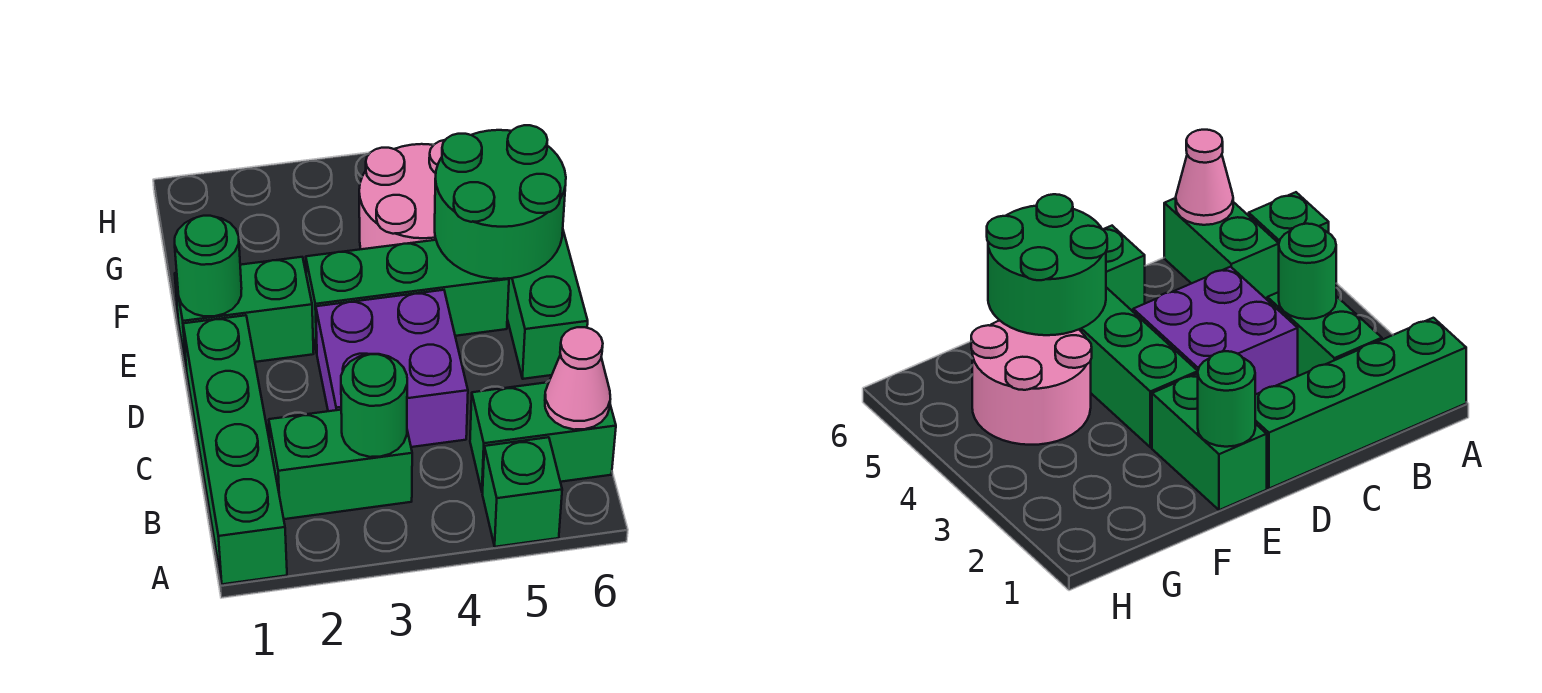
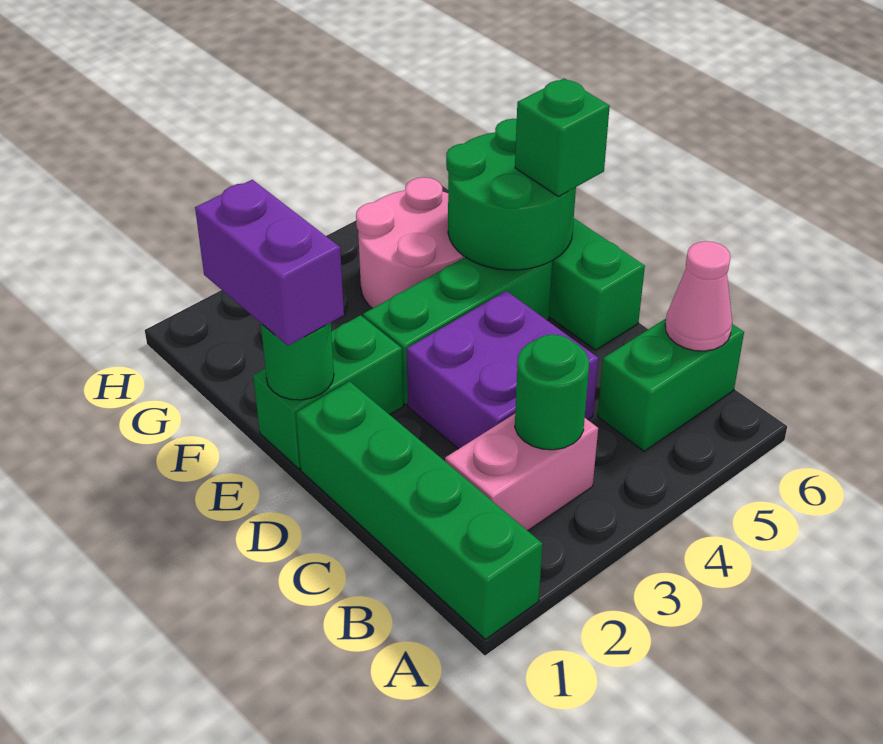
green 1x1 brick [482,437,562,547] -> green 1x1 brick moved to [515,78,610,197]
green 1x2 brick [269,410,412,519] -> pink 1x2 brick [445,414,598,531]
none -> purple 1x2 brick [195,180,344,346]

